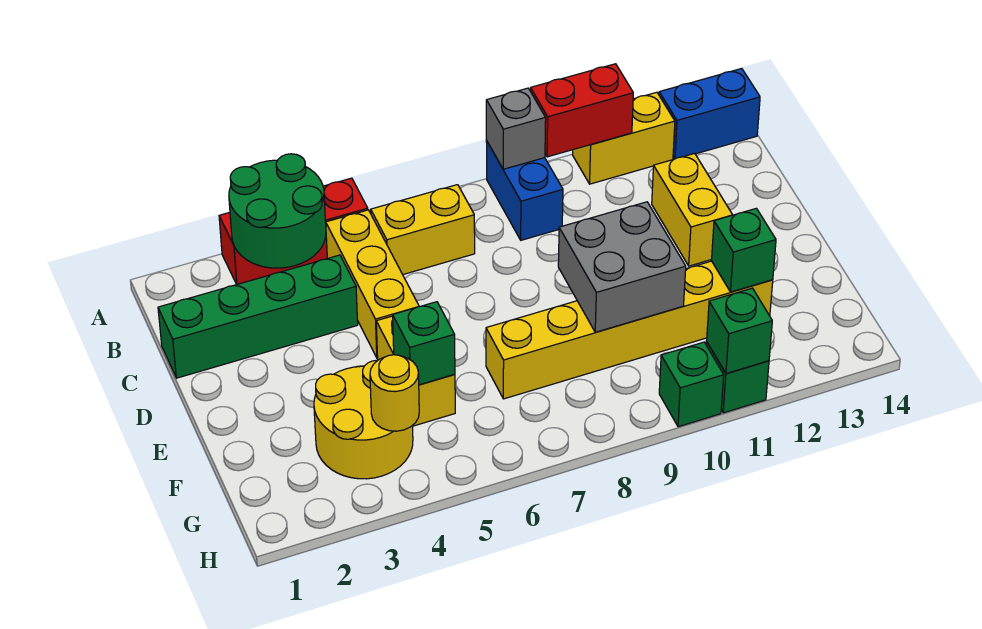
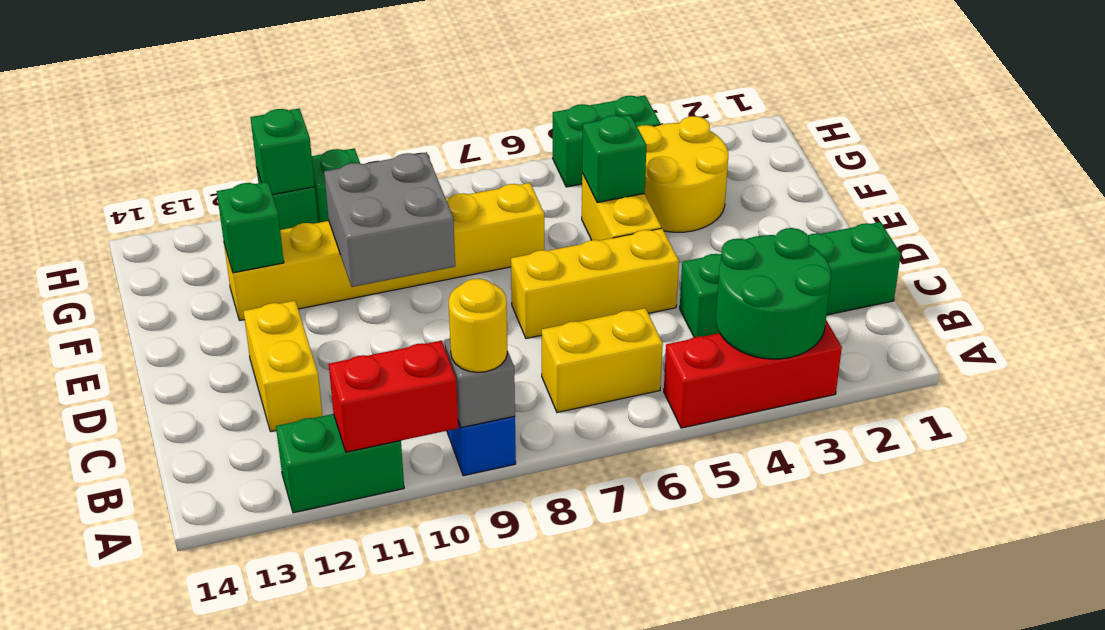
yellow 1x2 brick [572,92,675,184] -> green 1x2 brick [276,414,404,513]
blue 1x2 brick [659,69,760,159] -> none
yellow 1x3 brick [326,210,419,358] -> yellow 1x3 brick turned to [511,228,679,339]
yellow 1x1 round brick [370,355,419,431] -> yellow 1x1 round brick moved to [448,279,507,372]
none -> green 1x2 brick [553,95,660,187]

